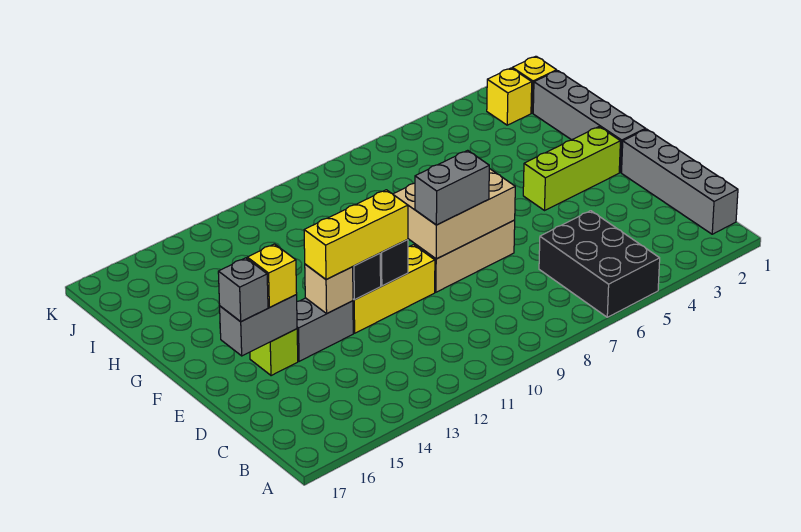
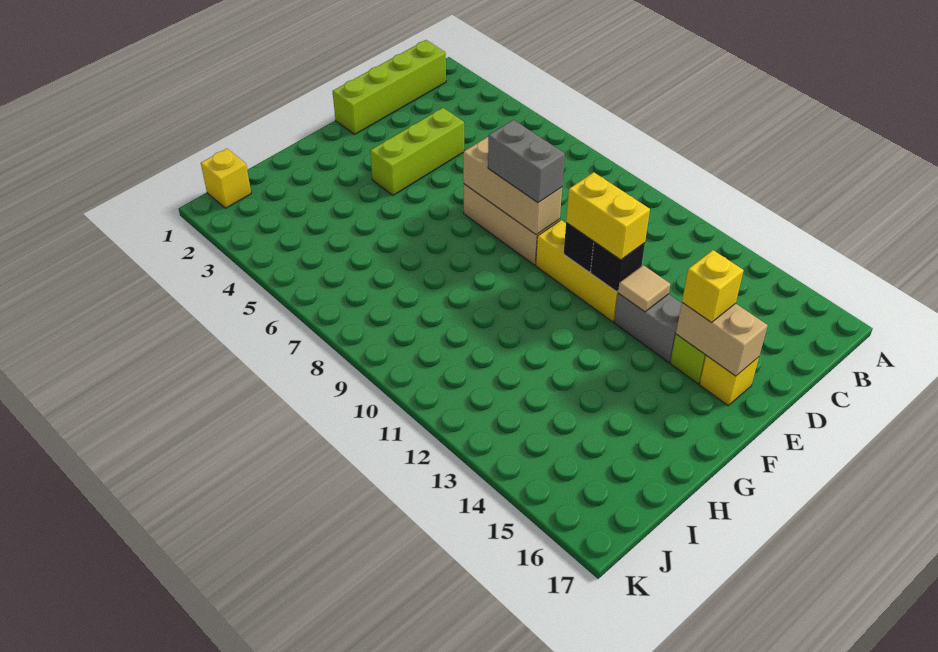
black 2x3 brick [539,211,660,317] -> none
grey 1x4 brick [622,129,738,234] -> lime 1x4 brick [333,40,446,134]
tan 2x3 brick [393,168,515,259] -> tan 1x3 brick [463,137,562,235]
yellow 1x3 brick [304,190,408,280] -> yellow 1x2 brick [566,172,650,260]
tan 1x1 brick [305,264,353,313] -> tan 1x1 tile [618,265,670,312]
grey 1x2 brick [220,295,297,356] -> tan 1x2 brick [676,303,768,376]
grey 1x1 brick [218,258,268,322] -> none
grey 1x4 brick [533,71,645,172] -> none
lime 1x3 brick [523,127,620,210] -> lime 1x3 brick turned to [370,108,464,195]
yellow 1x1 brick [487,68,532,125] -> yellow 1x1 brick moved to [700,356,759,405]

